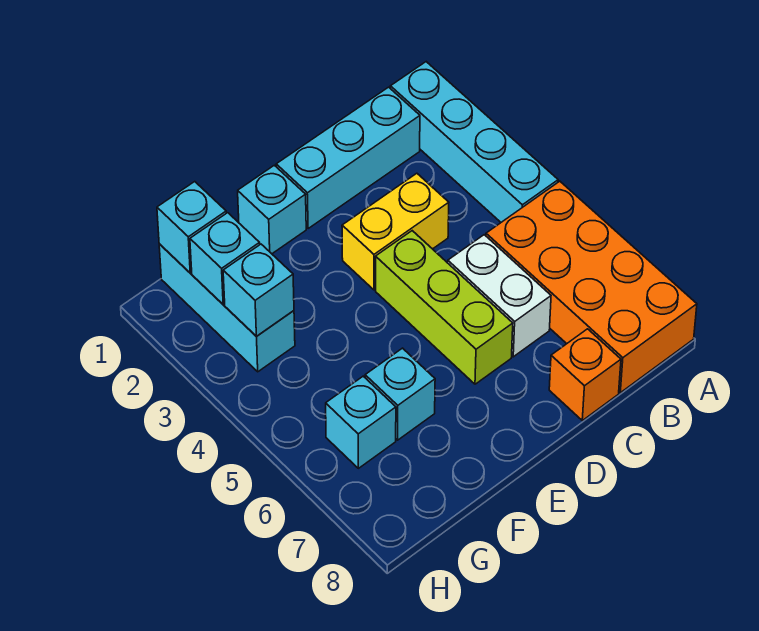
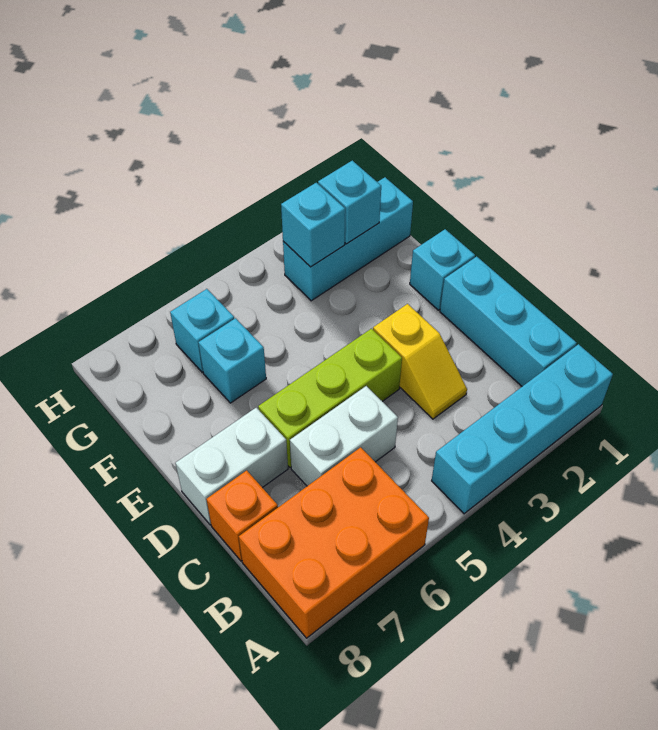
orange 2x4 brick [486,181,697,393] -> orange 2x3 brick [239,447,429,638]
yellow 1x2 brick [342,173,449,290] -> yellow 1x2 slope [373,304,467,419]
none -> white 1x2 brick [175,408,288,525]
cyan 1x1 brick [157,182,226,273] -> none

